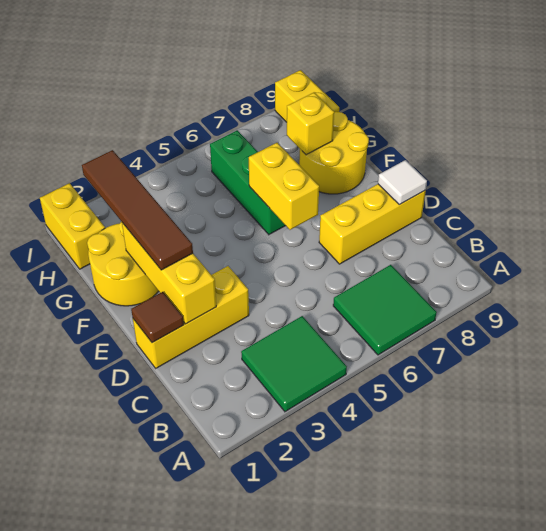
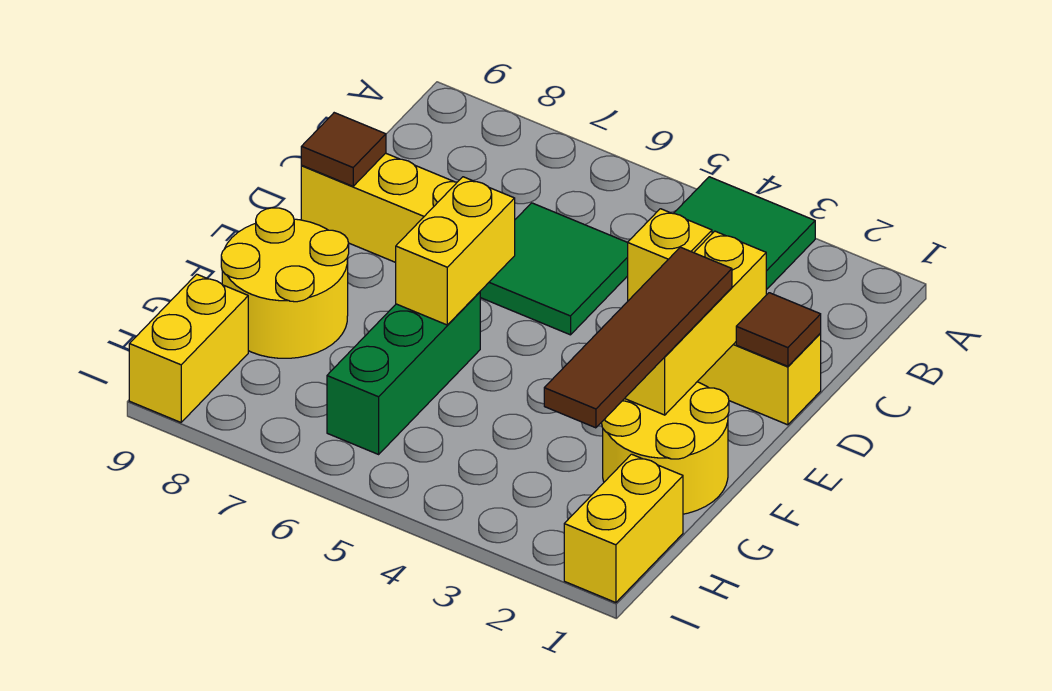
green 2x2 tile [333,265,437,355] -> green 2x2 tile moved to [480,203,628,335]
white 1x1 tile [378,160,427,205] -> brown 1x1 tile [301,113,386,186]
yellow 1x1 brick [287,92,334,155] -> yellow 1x1 brick moved to [628,209,712,301]

